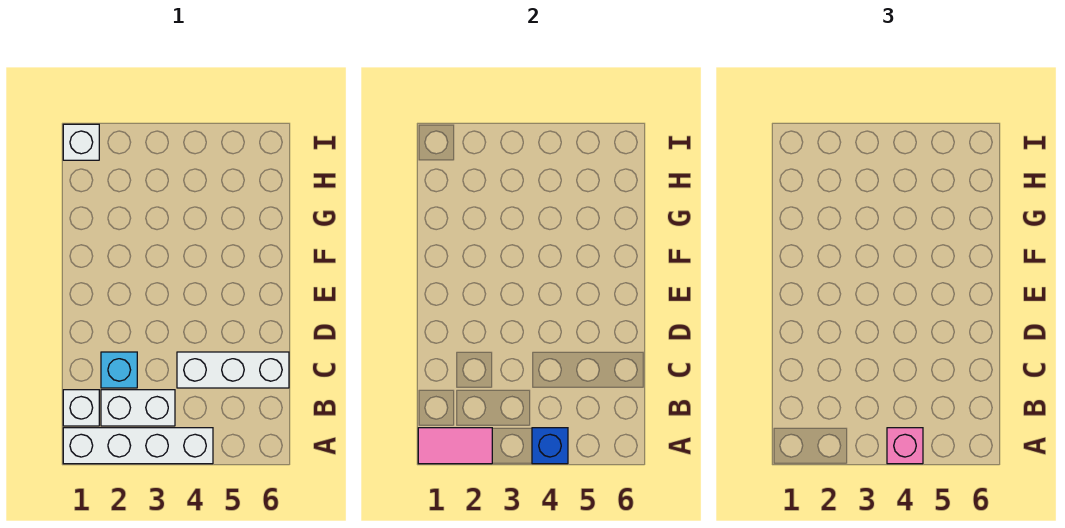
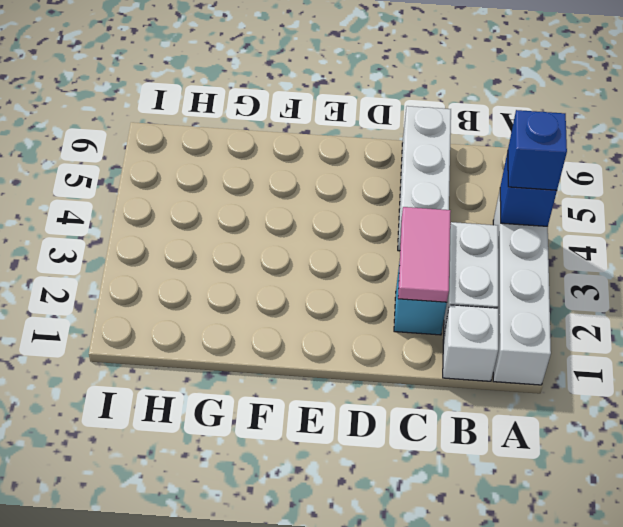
pink 1x2 tile [418,428,492,464] -> pink 1x2 tile moved to [398,207,451,302]
pink 1x1 brick [887,428,923,464] -> blue 1x1 brick [508,110,567,190]
white 1x1 brick [63,124,99,160] -> none

